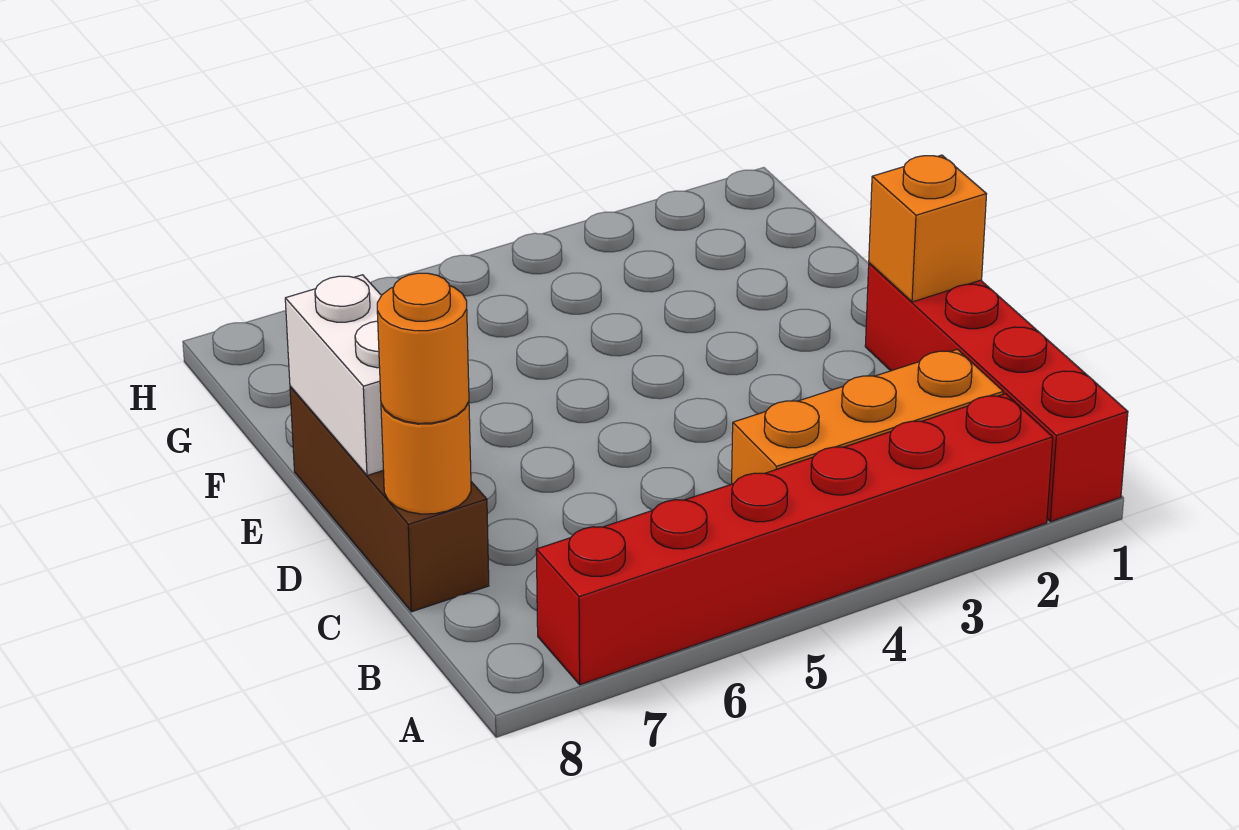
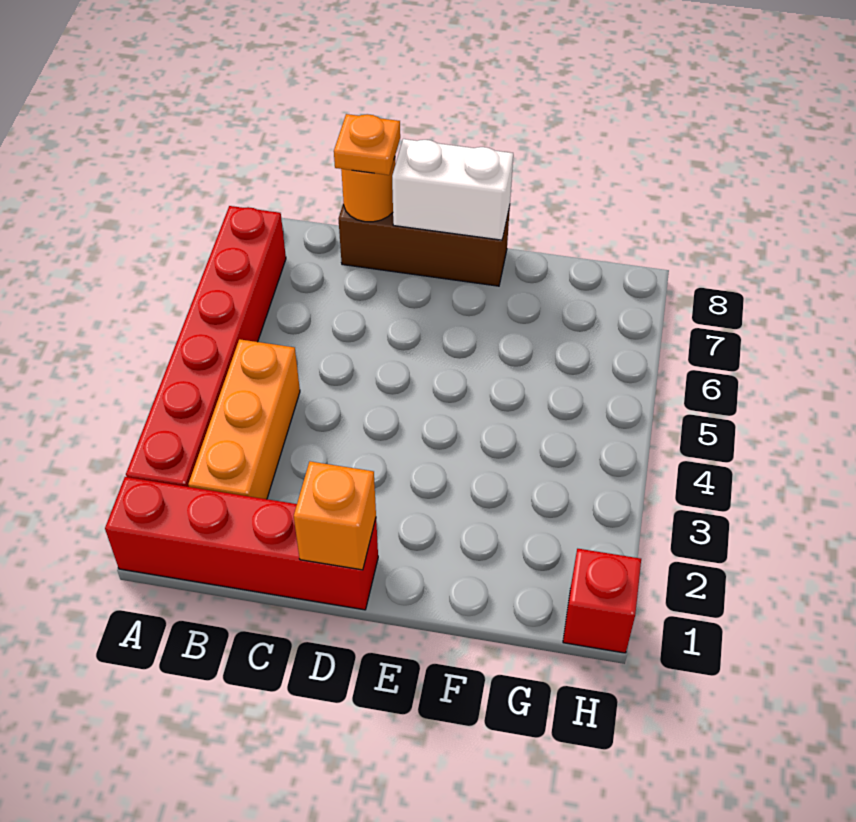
orange 1x1 round brick [377,273,469,423] -> orange 1x1 plate [334,114,400,175]
none -> red 1x1 brick [563,549,641,653]

